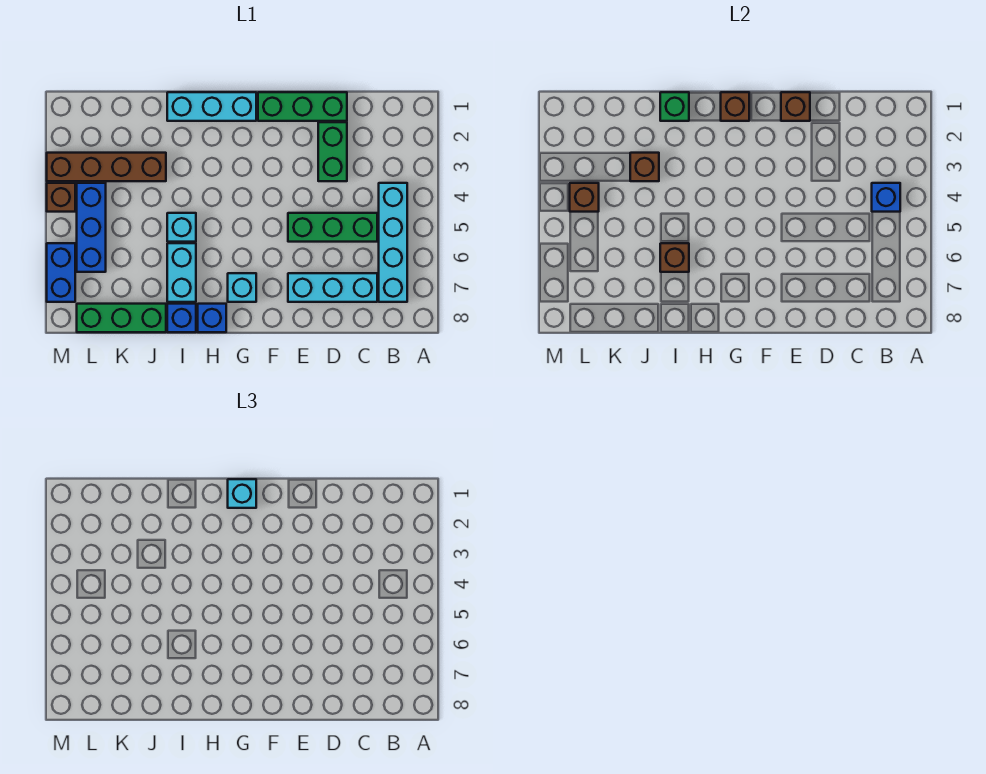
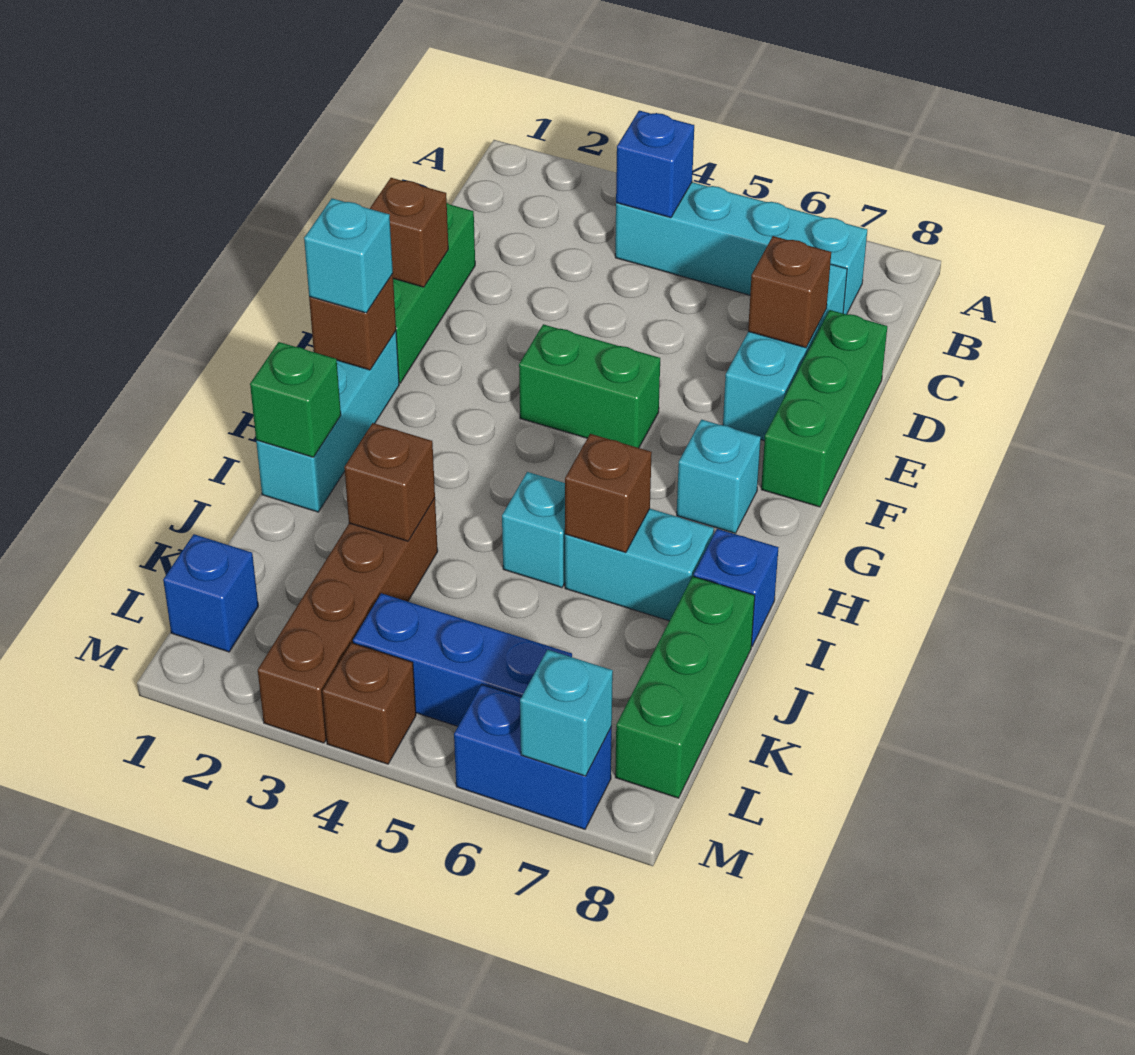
green 1x3 brick [288,213,377,242] -> green 1x3 brick moved to [761,310,887,507]
green 1x2 brick [318,122,347,181] -> green 1x2 brick moved to [519,324,660,448]
blue 1x1 brick [198,304,226,332] -> blue 1x1 brick moved to [163,534,258,652]
brown 1x1 brick [570,183,599,212] -> brown 1x1 brick moved to [748,236,831,348]
none -> cyan 1x1 brick [520,650,613,776]

